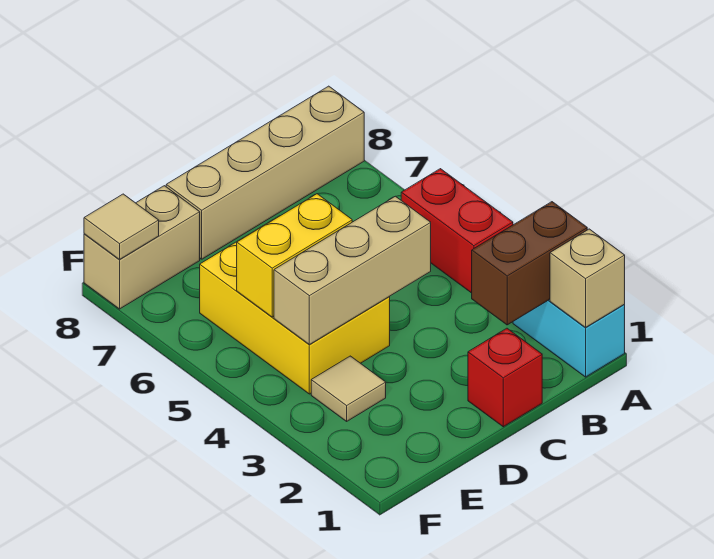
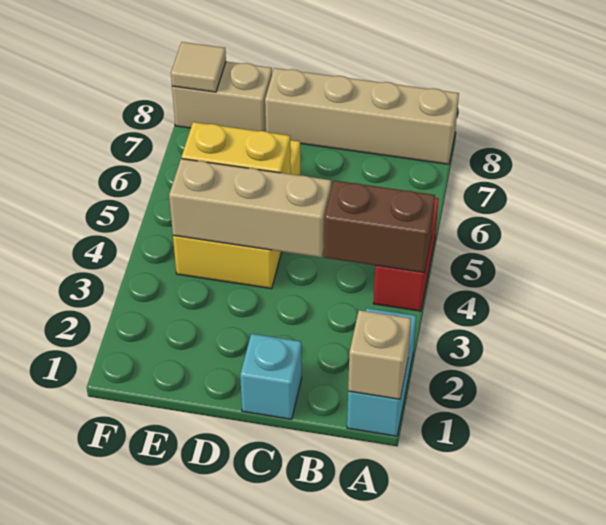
brown 1x2 brick [472,202,587,325] -> brown 1x2 brick moved to [324,181,435,273]
red 1x1 brick [468,328,542,427] -> cyan 1x1 brick [240,334,302,419]
tan 1x1 tile [311,356,386,421] -> none

